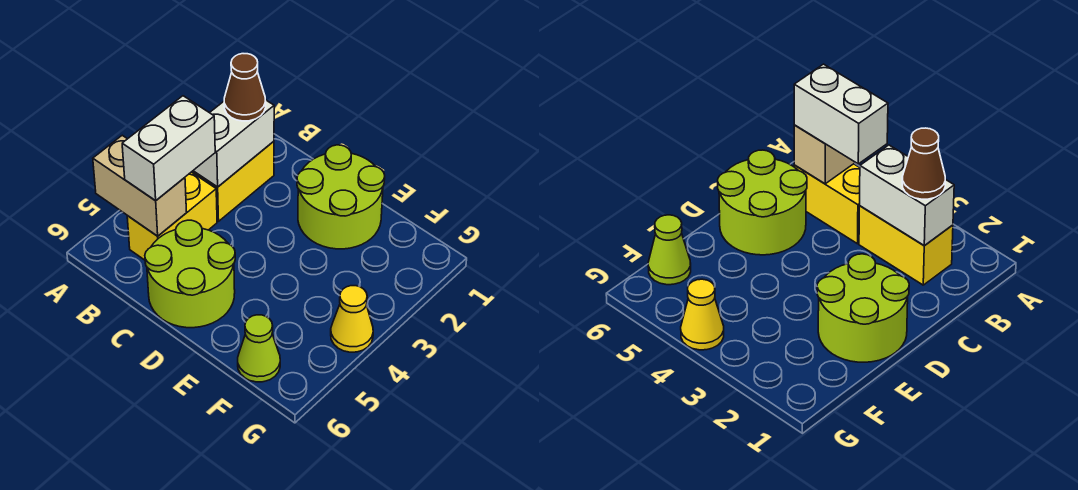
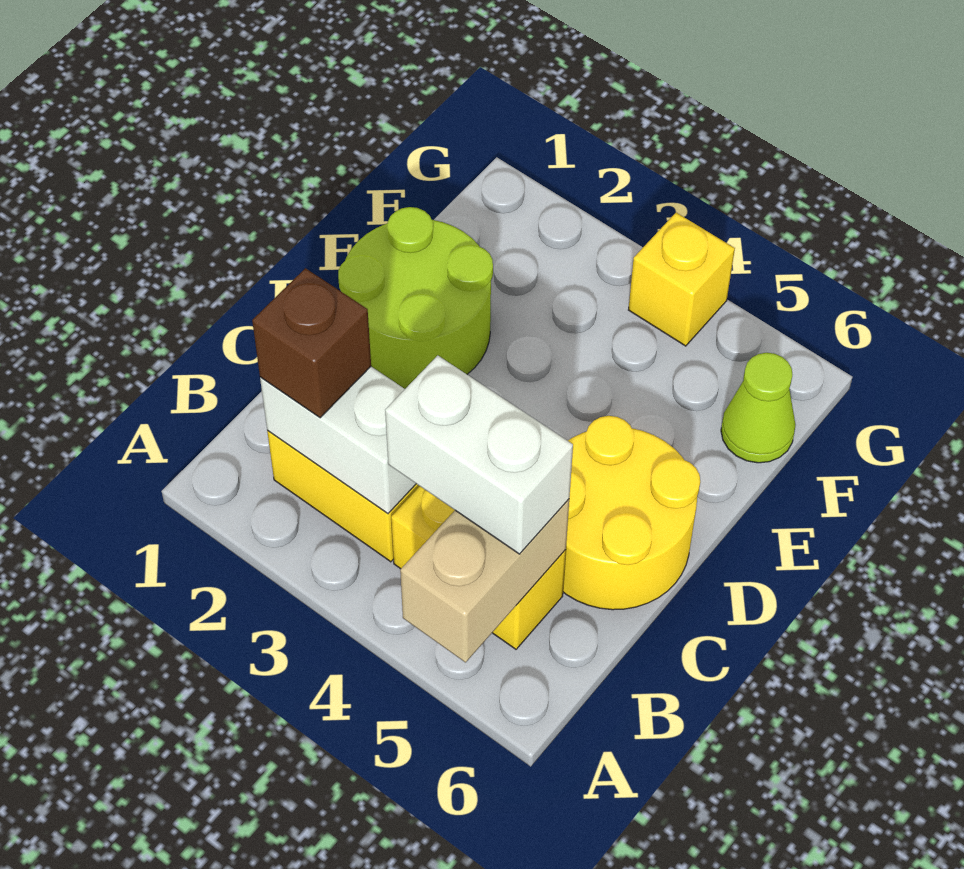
brown 1x1 cone [224,54,266,121] -> brown 1x1 brick [252,268,371,418]
lime 2x2 round brick [145,220,235,328] -> yellow 2x2 round brick [563,416,700,610]
yellow 1x1 cone [331,286,373,352] -> yellow 1x1 brick [629,213,735,346]

